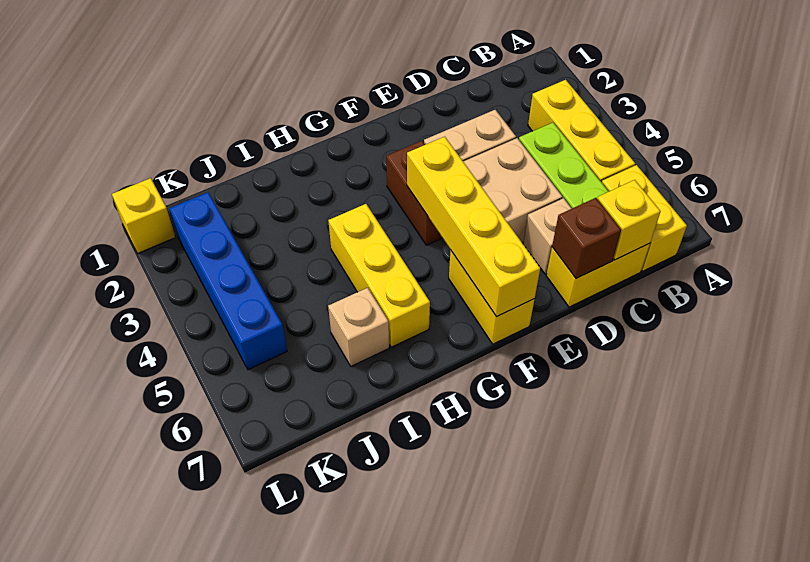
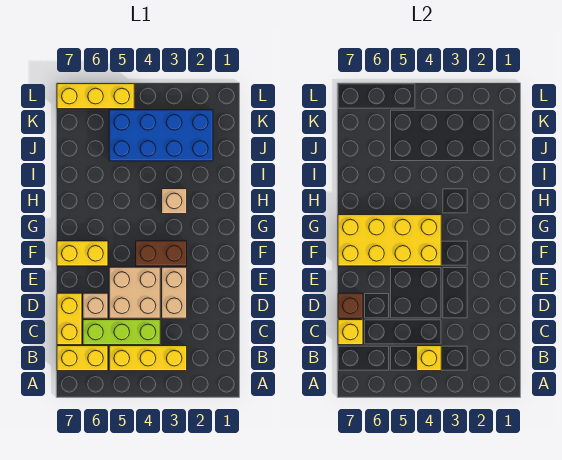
yellow 1x4 brick [407,137,540,317] -> yellow 2x4 brick [338,215,441,266]
yellow 1x3 brick [328,204,430,347] -> yellow 1x3 brick moved to [57,84,134,109]
tan 1x1 brick [328,288,389,366] -> tan 1x1 brick moved to [162,189,187,214]
blue 1x4 brick [169,192,287,370] -> blue 2x4 brick [109,110,213,161]
yellow 1x1 brick [112,178,175,254] -> yellow 1x1 brick moved to [417,346,441,371]

